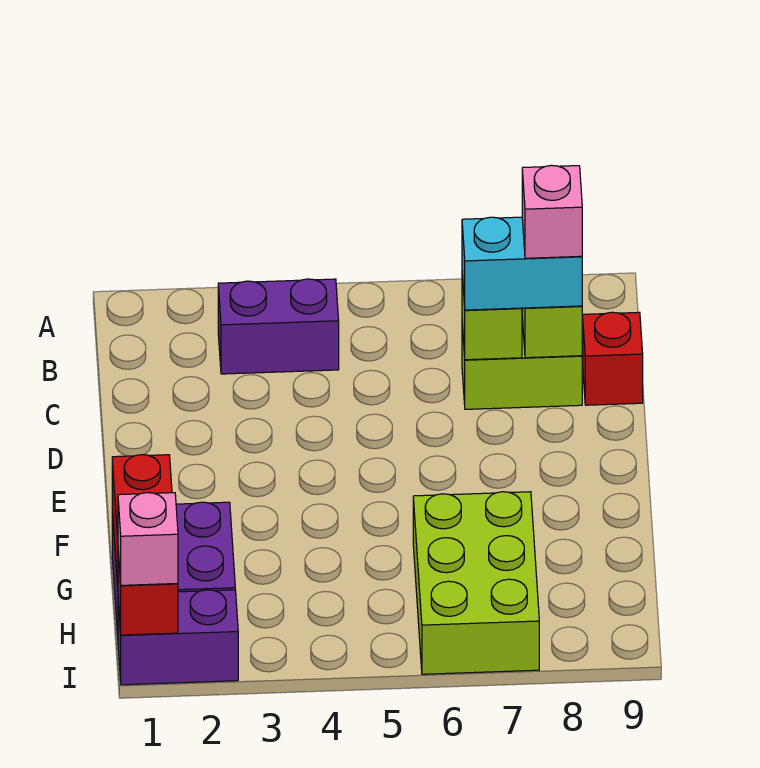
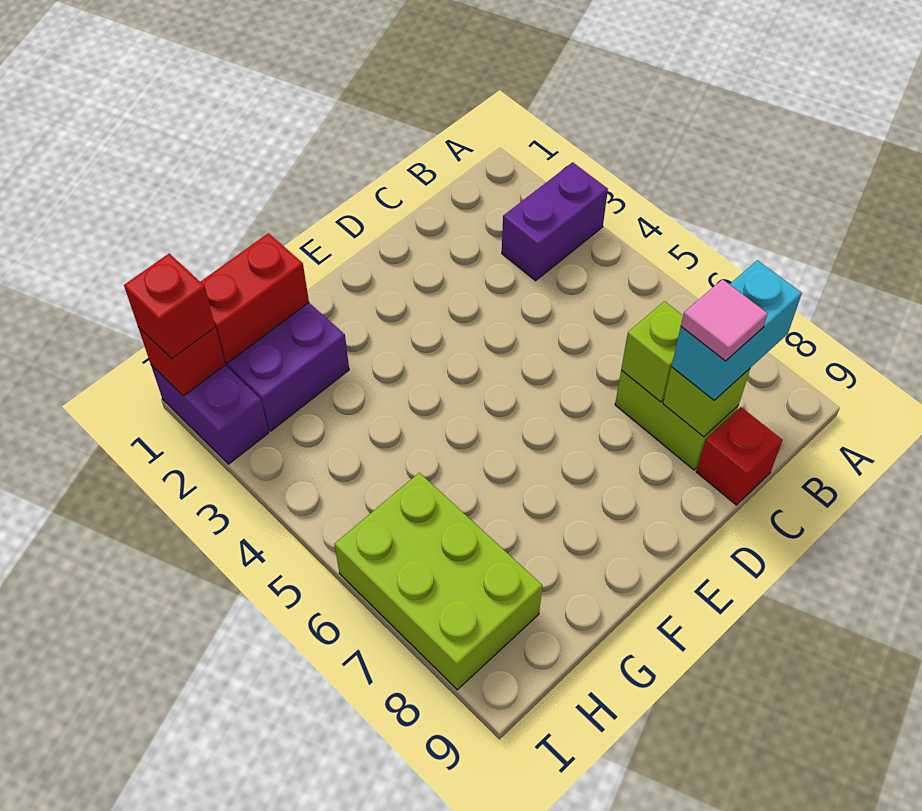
purple 1x2 brick [218,279,339,374] -> purple 1x2 brick turned to [502,162,608,281]
cyan 1x2 brick [462,217,582,310] -> cyan 1x2 brick turned to [672,260,802,400]
pink 1x1 brick [522,165,582,258] -> pink 1x1 tile [681,279,768,361]
lime 2x3 brick [413,492,539,674] -> lime 2x3 brick turned to [335,473,542,690]
pink 1x1 brick [118,493,178,585] -> red 1x1 brick [124,254,215,359]

